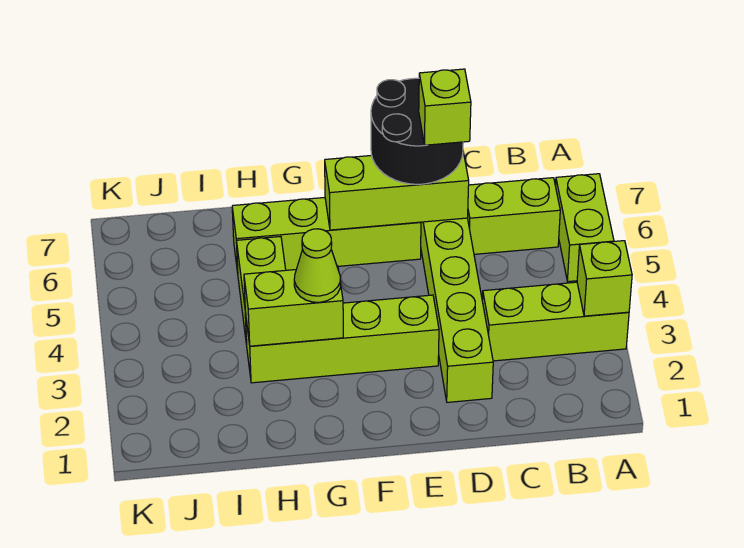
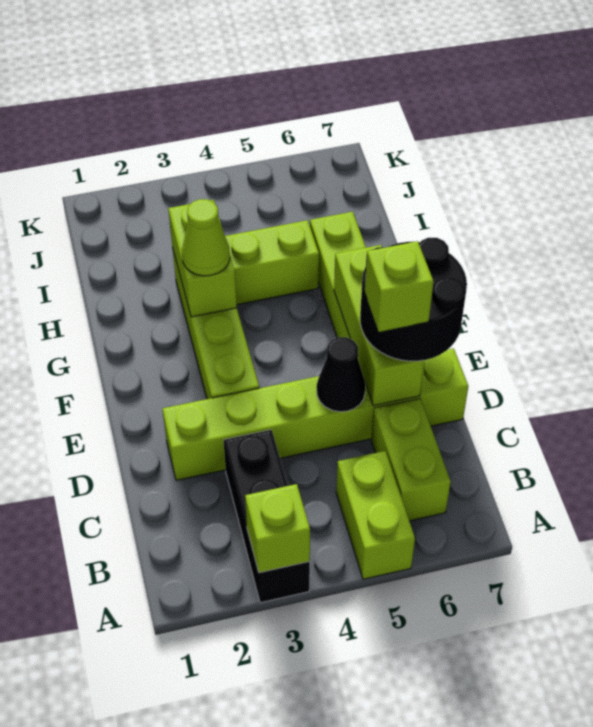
lime 1x3 brick [482,282,629,361] -> black 1x3 brick [224,430,310,603]
lime 1x2 brick [555,174,614,282] -> lime 1x2 brick turned to [336,451,415,579]
none -> black 1x1 cone [317,337,365,412]

